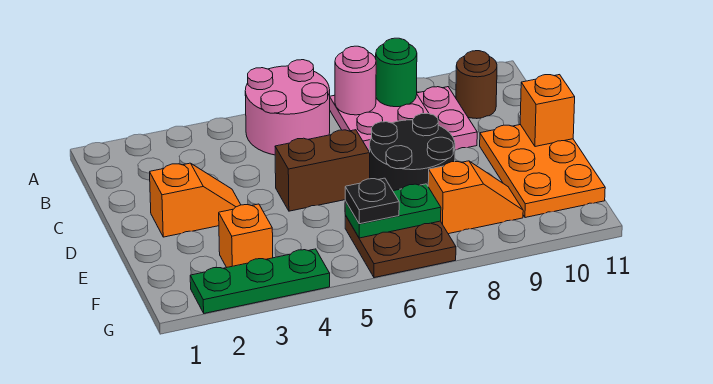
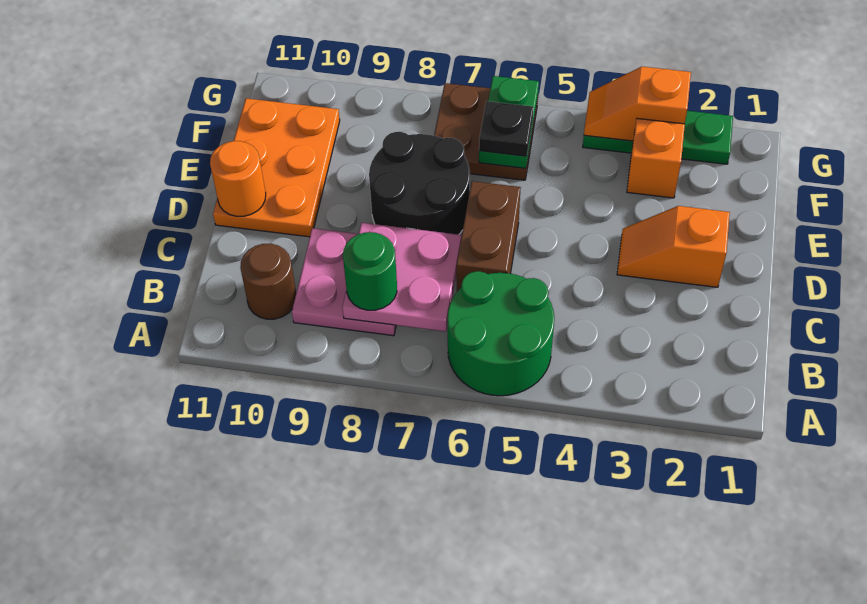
pink 2x2 round brick [245,60,330,155] -> green 2x2 round brick [447,271,554,396]
pink 1x1 round brick [335,46,376,115] -> none
brown 1x2 brick [275,130,370,211] -> brown 1x2 brick turned to [456,181,521,291]
orange 1x1 brick [520,75,575,147] -> orange 1x1 round brick [210,141,266,216]
green 1x2 plate [345,184,441,238] -> green 1x2 plate turned to [479,76,539,168]
orange 1x2 slope [428,161,523,234] -> orange 1x2 slope moved to [584,67,691,141]

